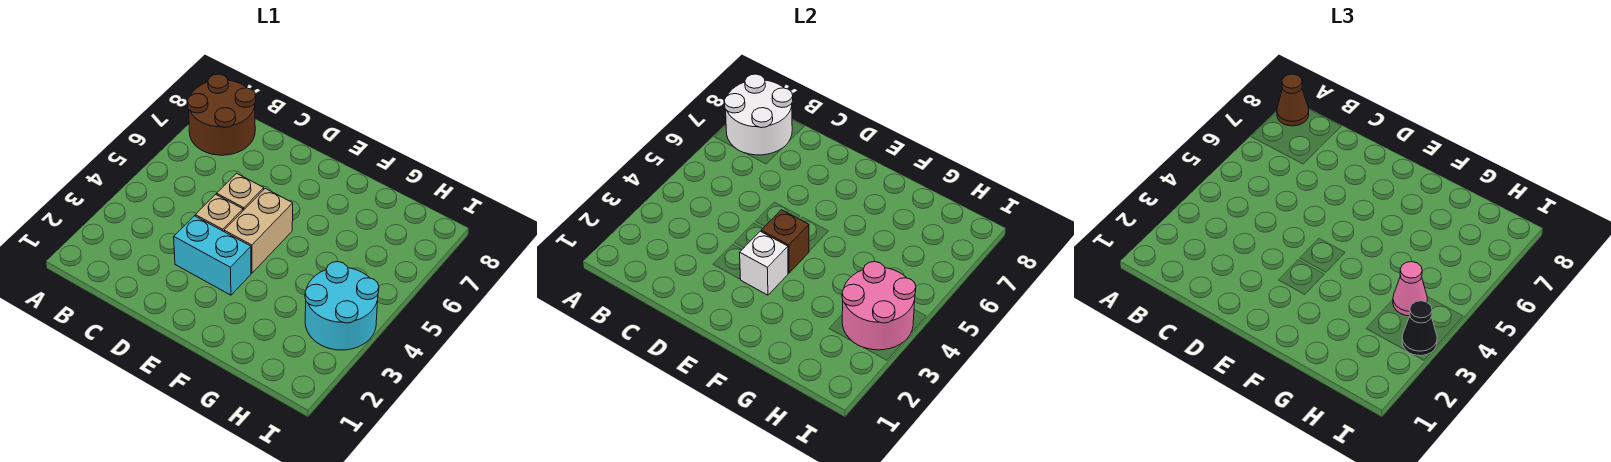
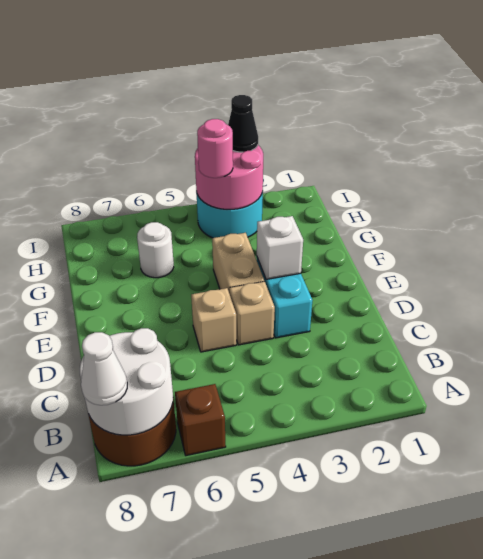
brown 1x1 cone [1277,74,1309,126] -> white 1x1 cone [81,332,127,405]
tan 1x2 brick [224,188,293,273] -> tan 1x2 brick turned to [212,233,264,291]
brown 1x1 brick [761,210,809,273] -> brown 1x1 brick moved to [175,384,226,456]
none -> white 1x1 round brick [137,222,174,278]
pink 1x1 cone [1393,261,1427,316] -> pink 1x1 round brick [197,119,233,178]

